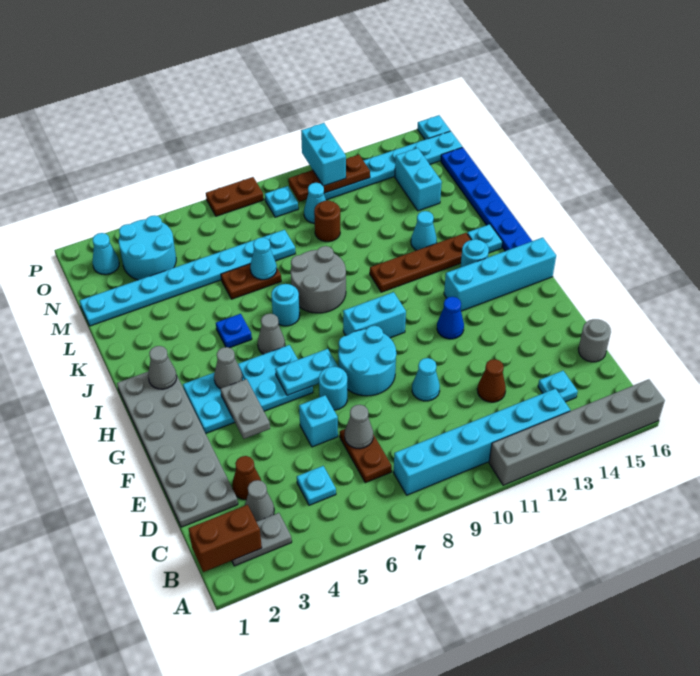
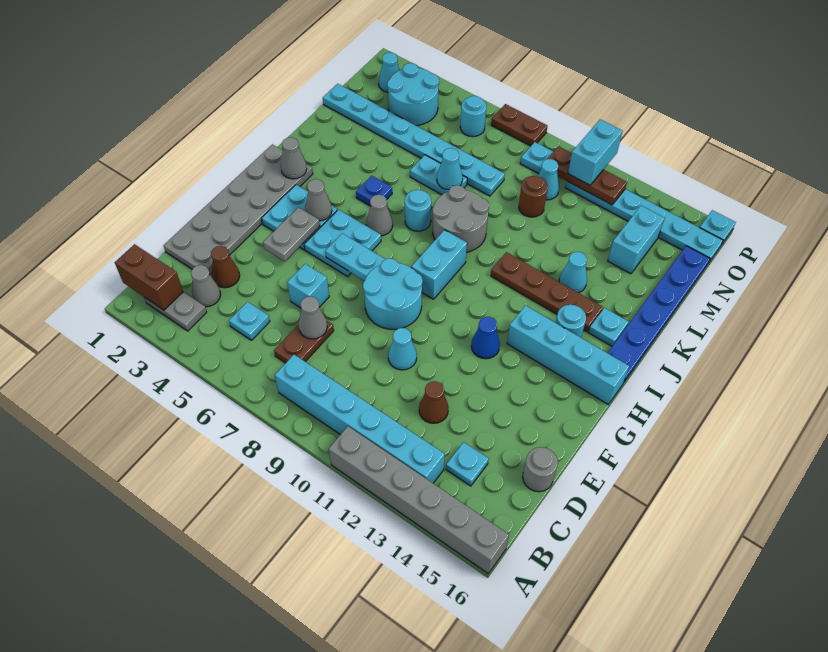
cyan 1x1 round brick [319,367,347,410] -> cyan 1x1 round brick moved to [460,96,487,137]
cyan 1x2 brick [343,292,406,338] -> cyan 1x2 brick turned to [411,230,467,299]
brown 1x2 plate [221,264,281,299] -> cyan 1x2 plate [410,155,467,195]

